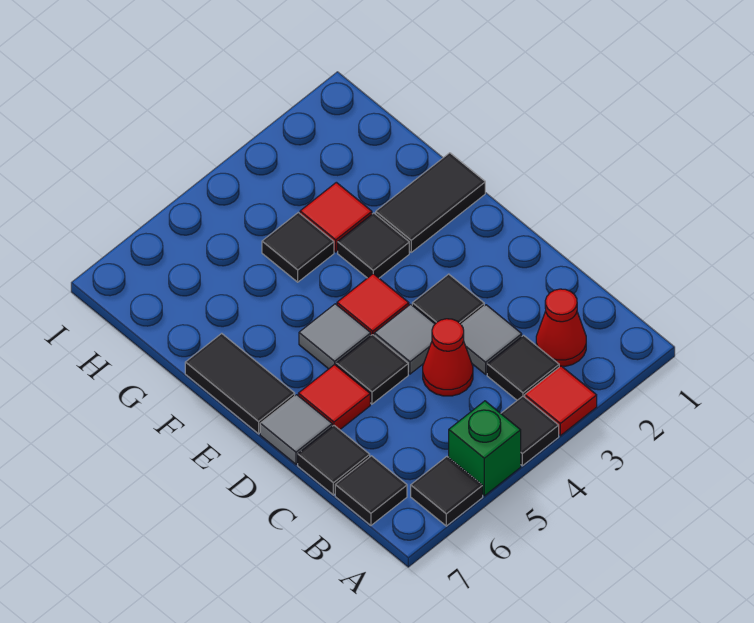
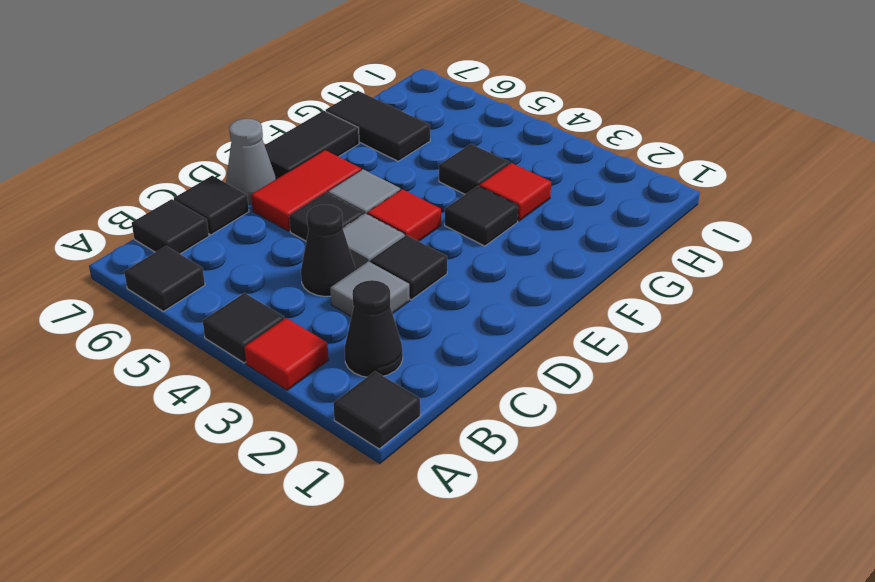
green 1x1 brick [449,401,521,496] -> none
red 1x1 cone [536,289,586,366] -> black 1x1 cone [345,280,403,377]
black 1x1 tile [487,335,559,400] -> black 1x1 tile moved to [333,371,420,449]
red 1x1 cone [423,319,473,396] -> black 1x1 cone [301,205,355,296]
red 1x1 tile [298,364,370,430] -> red 1x2 tile [251,150,361,231]
grey 1x1 tile [260,395,332,464] -> grey 1x1 cone [226,119,276,204]
black 1x2 tile [376,153,485,252] -> black 1x2 tile moved to [326,91,430,161]

